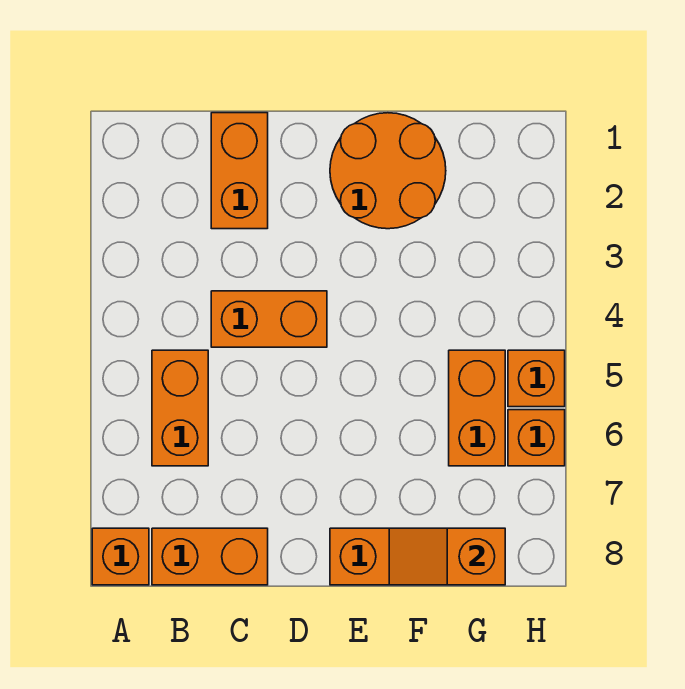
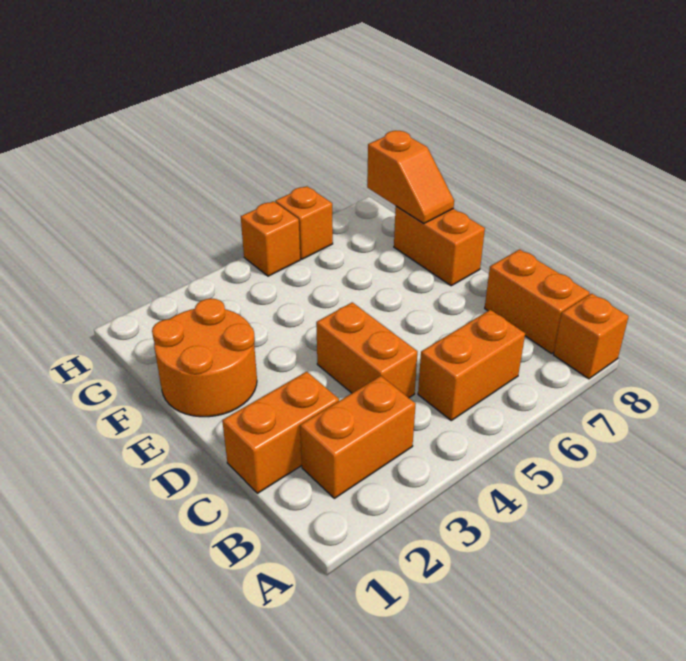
orange 1x2 brick [449,350,505,466] -> orange 1x2 brick moved to [300,376,415,498]

